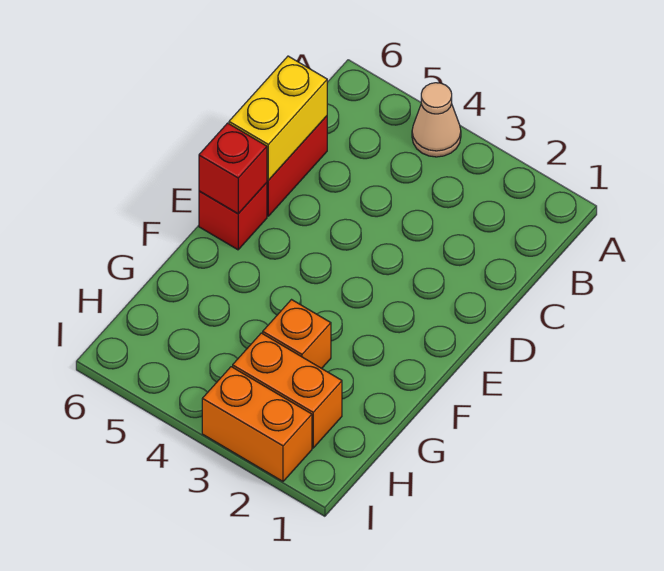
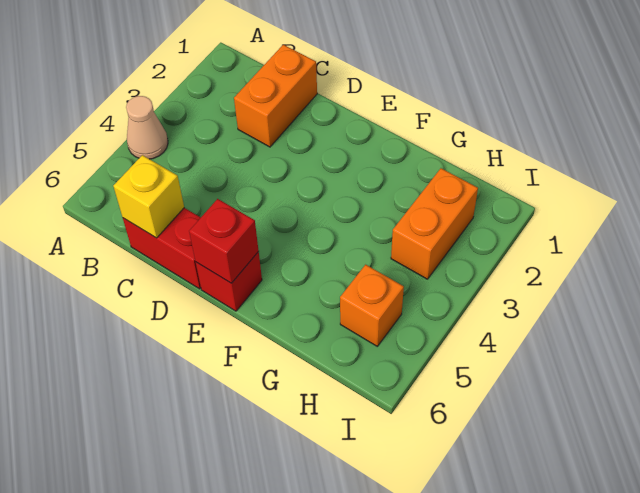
yellow 1x2 brick [229,56,327,180] -> yellow 1x1 brick [113,155,184,238]
orange 1x1 brick [263,300,331,368] -> orange 1x1 brick moved to [340,265,404,346]
orange 1x2 brick [202,367,312,481] -> orange 1x2 brick moved to [234,45,317,147]

